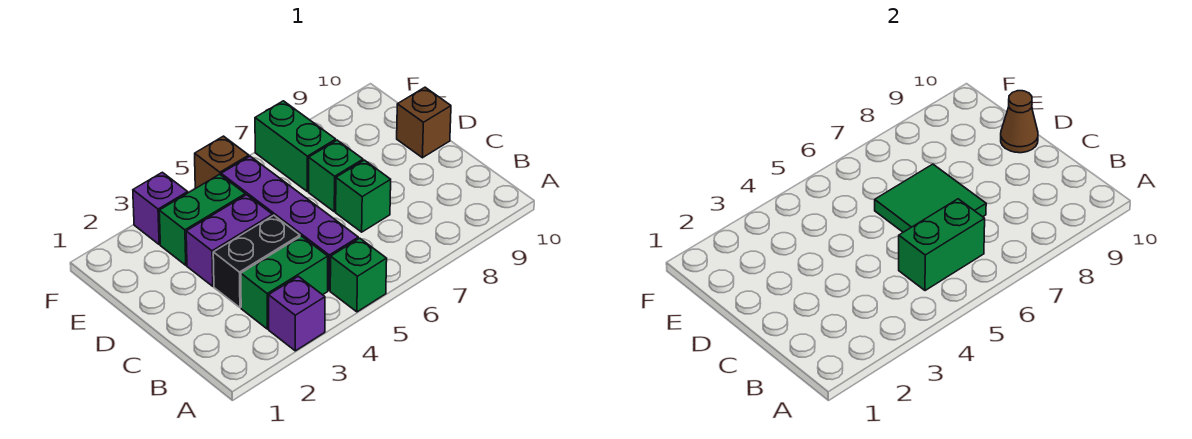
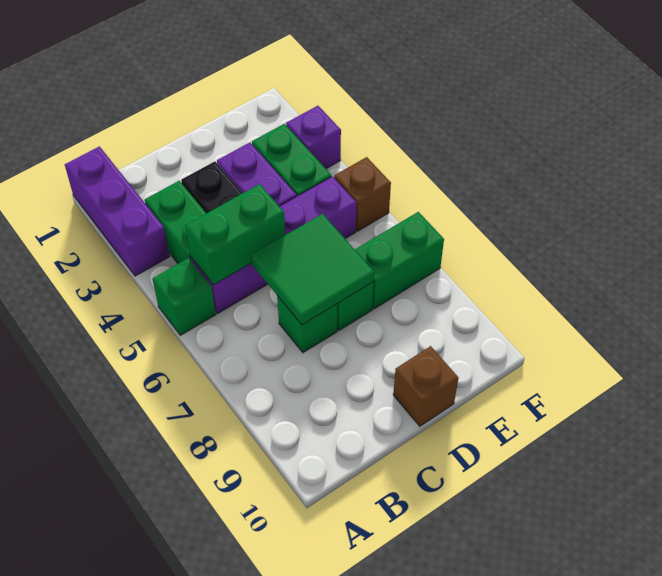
purple 1x1 brick [269,276,325,351] -> purple 1x3 brick [65,146,170,276]
green 1x2 brick [899,199,985,291] -> green 1x2 brick turned to [185,184,285,285]
brown 1x1 cone [1001,91,1038,153] -> none

